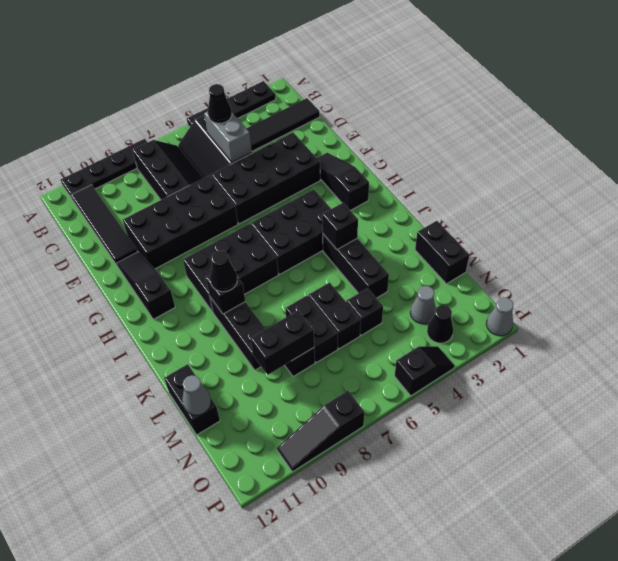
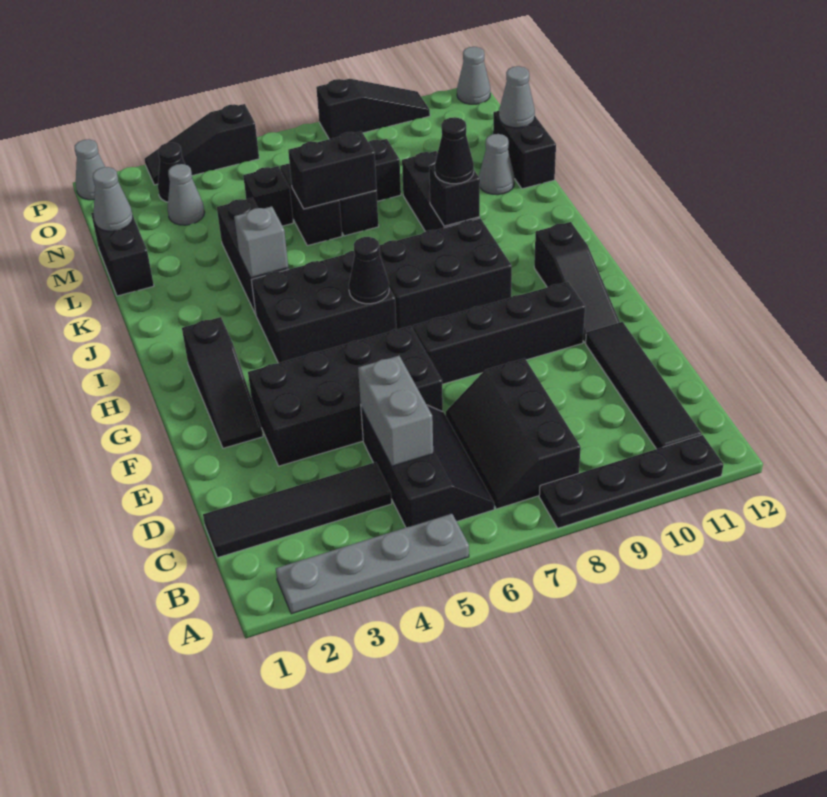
black 1x4 plate [187,81,276,127] -> grey 1x4 plate [276,513,469,614]
black 1x1 cone [208,84,232,124] -> black 1x1 cone moved to [349,237,389,304]
black 2x4 brick [123,175,238,269] -> black 1x4 brick [413,282,585,384]
black 1x1 brick [322,203,358,250] -> grey 1x1 brick [234,206,288,278]
none -> grey 1x1 cone [479,134,514,195]
none -> grey 1x1 cone [93,167,133,231]
black 1x2 brick [250,311,314,375] -> black 1x2 brick moved to [288,131,377,209]
black 1x2 slope [395,346,455,396] -> black 1x3 slope [145,104,259,185]
none -> grey 1x1 cone [457,47,490,104]

